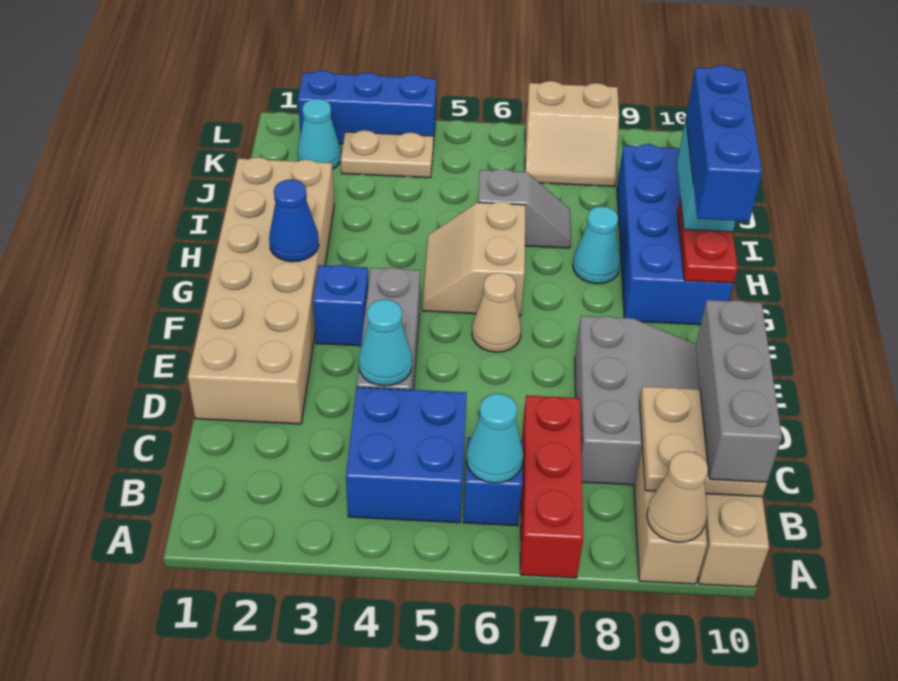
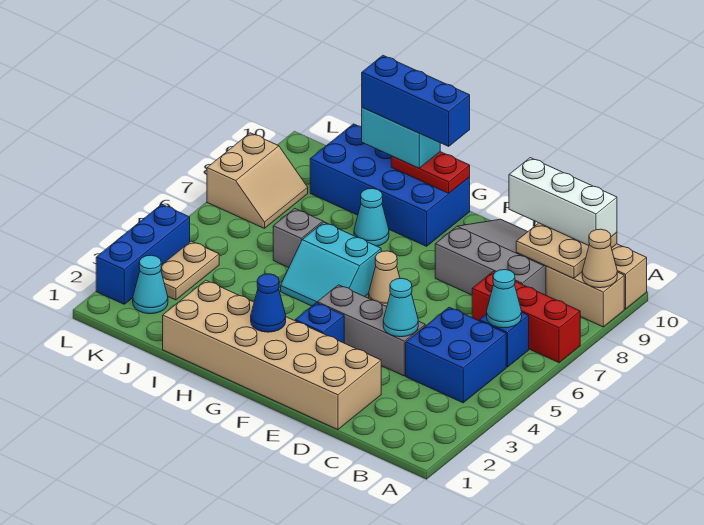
grey 1x3 brick [696,300,782,482] -> white 1x3 brick [509,158,617,245]
tan 2x2 slope [422,202,525,316] -> cyan 2x2 slope [281,222,381,306]

